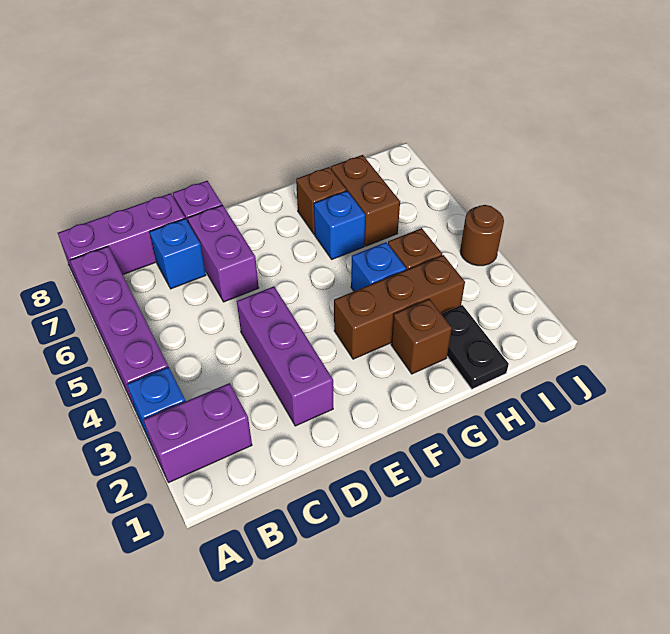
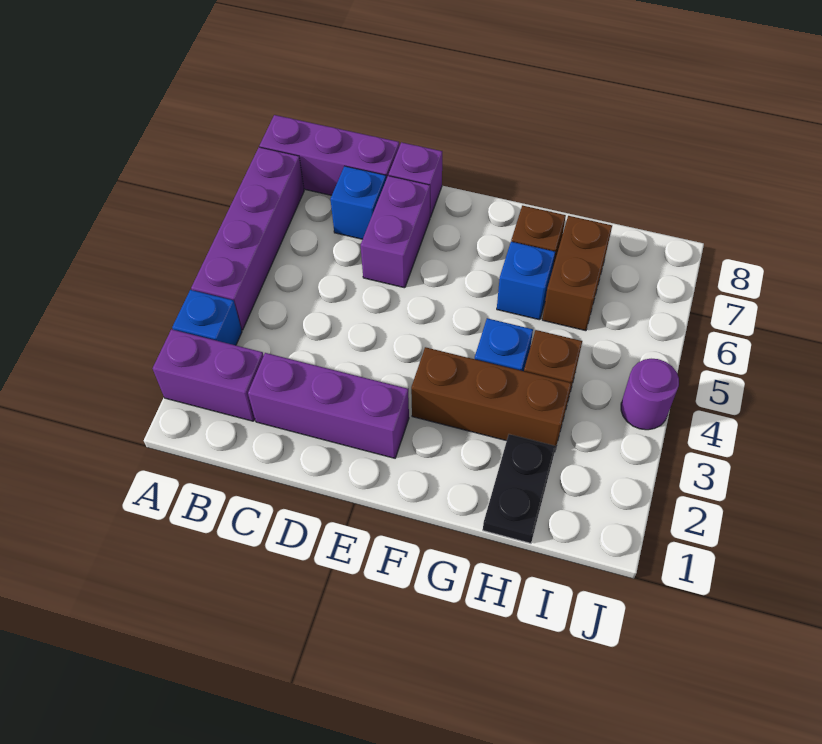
purple 1x3 brick [237,286,333,426] -> purple 1x3 brick turned to [248,353,409,458]
brown 1x1 brick [391,299,452,374] -> none
brown 1x1 round brick [460,205,504,266] -> purple 1x1 round brick [621,359,679,430]

